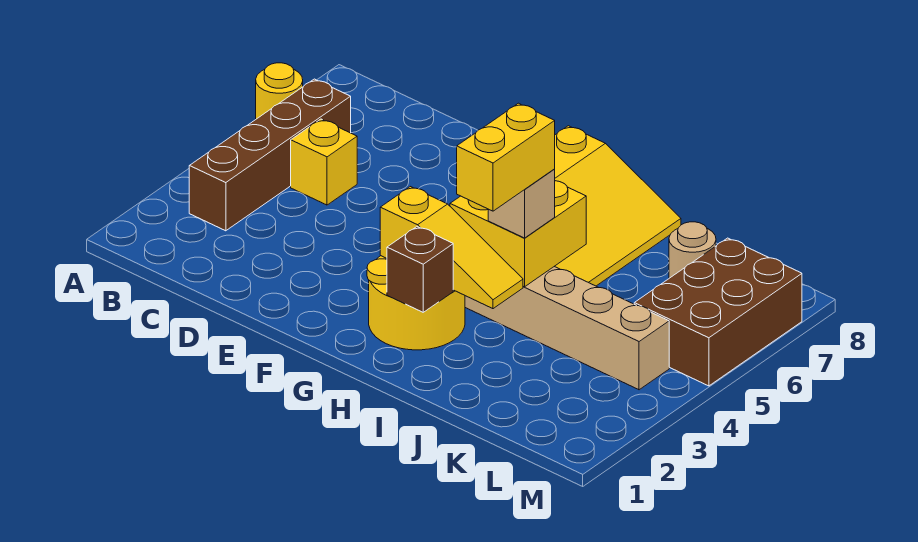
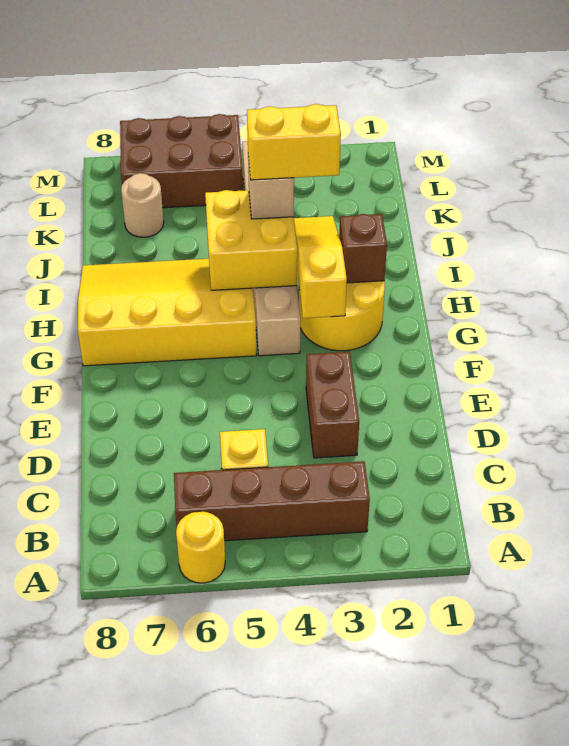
none -> brown 1x2 brick [306,352,359,458]

